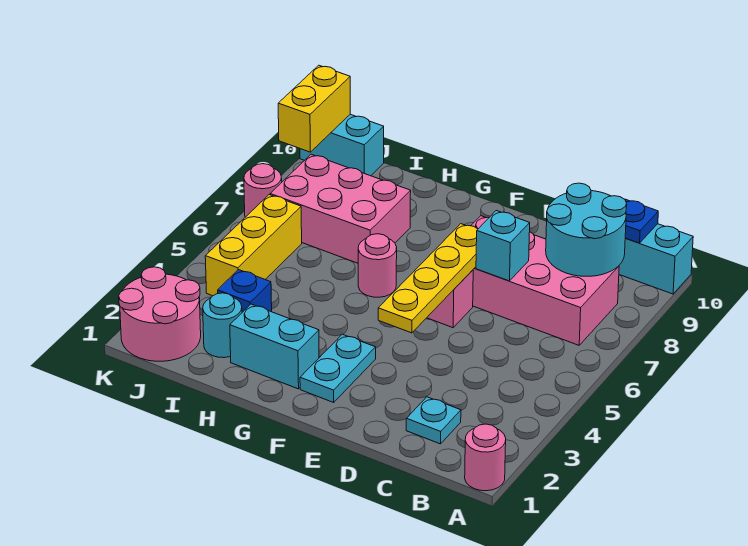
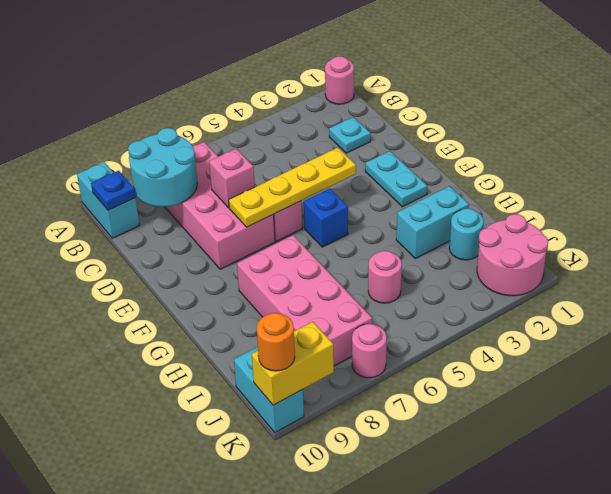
cyan 1x1 brick [476,211,530,281] -> pink 1x1 brick [209,149,255,208]
cyan 1x2 plate [300,334,376,402] -> cyan 1x2 plate turned to [365,151,427,207]
cyan 1x2 brick [230,304,319,389] -> cyan 1x2 brick turned to [396,186,469,259]
pink 1x1 round brick [358,234,397,297] -> pink 1x1 round brick moved to [368,251,402,303]
pink 2x3 brick [270,154,411,263] -> pink 2x4 brick [237,235,372,366]
blue 1x1 brick [218,270,272,312] -> blue 1x1 brick moved to [304,189,348,247]
yellow 1x3 brick [205,195,302,296] -> none
none -> orange 1x1 round brick [257,313,295,371]

